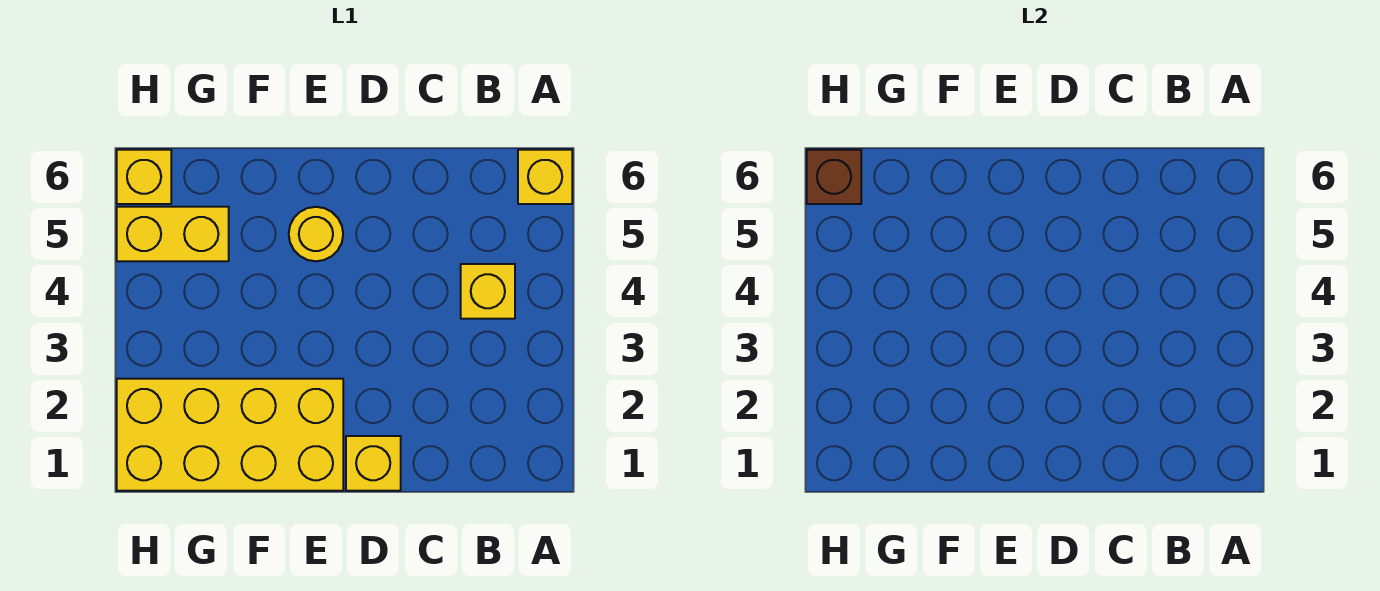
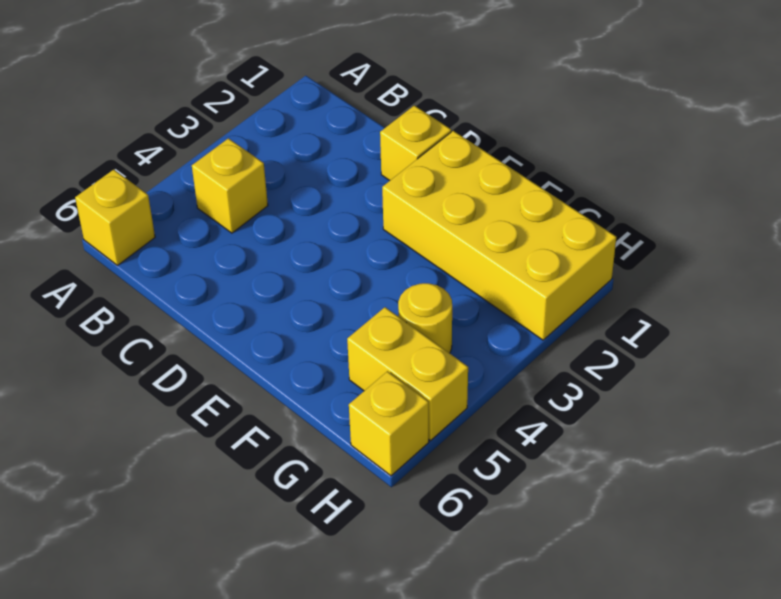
yellow 1x1 round brick [289,207,343,261] -> yellow 1x1 round brick moved to [398,283,452,353]
brown 1x1 brick [807,150,861,204] -> none

